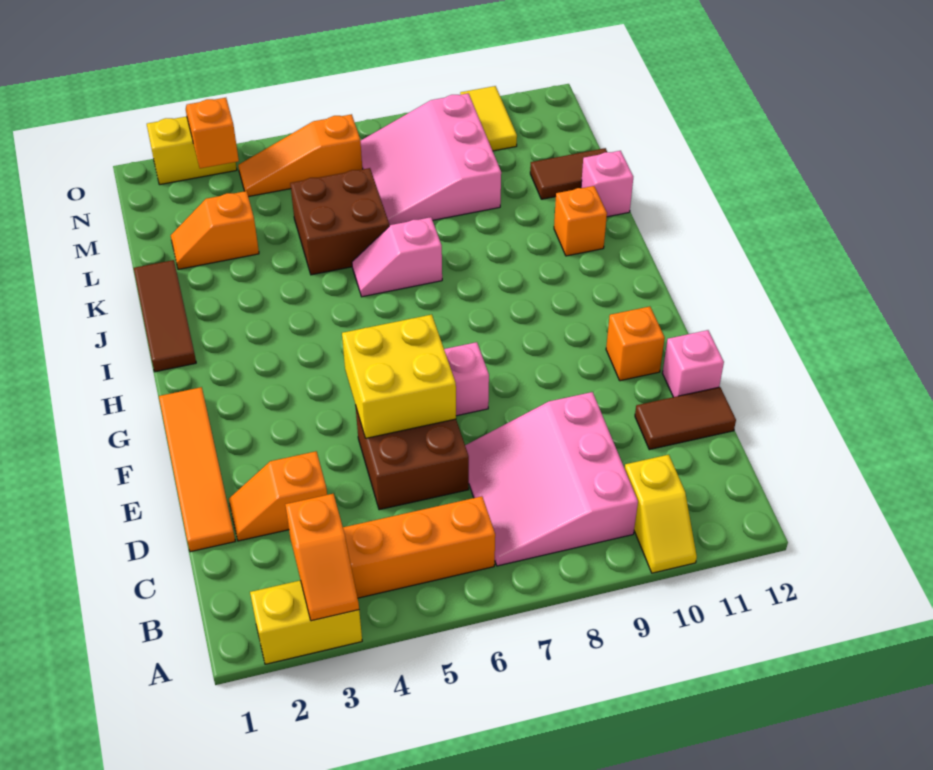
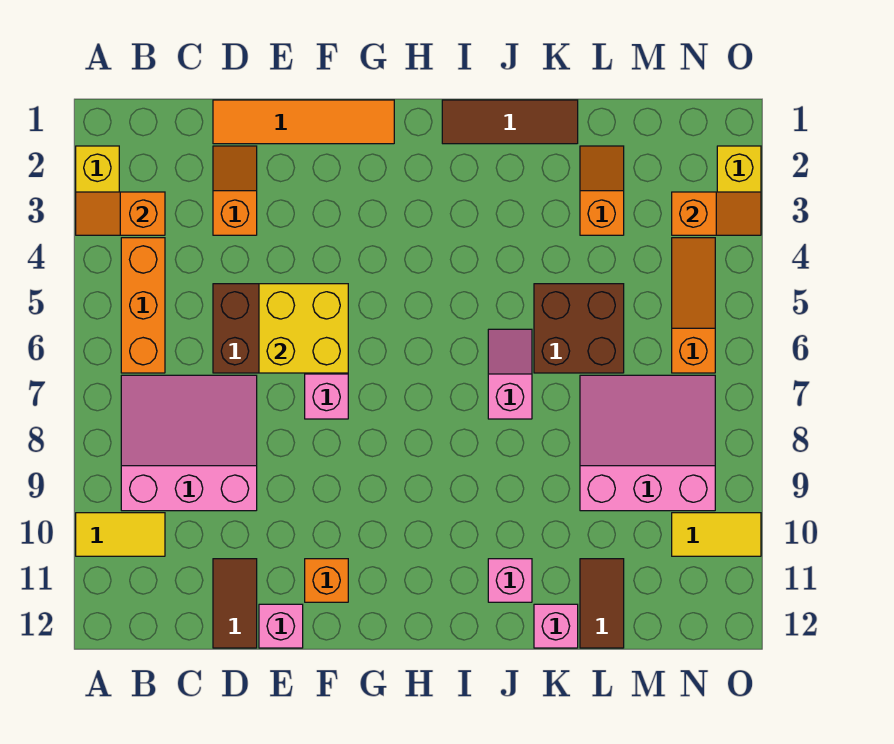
yellow 1x2 slope [625,455,697,573] -> yellow 1x2 tile [76,513,165,556]
orange 1x1 brick [554,186,607,256] -> pink 1x1 brick [488,559,532,602]

